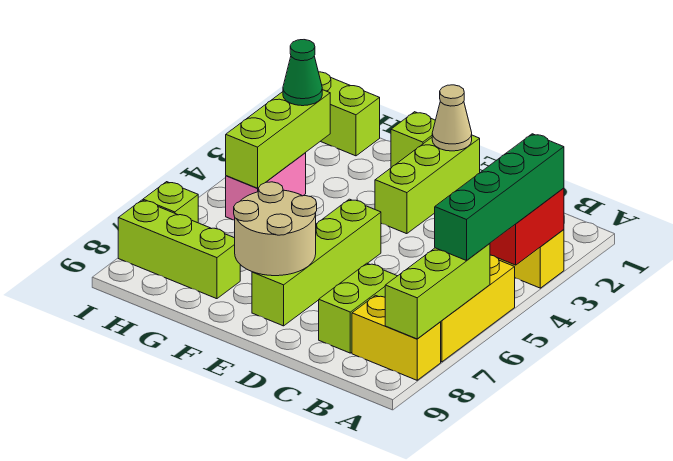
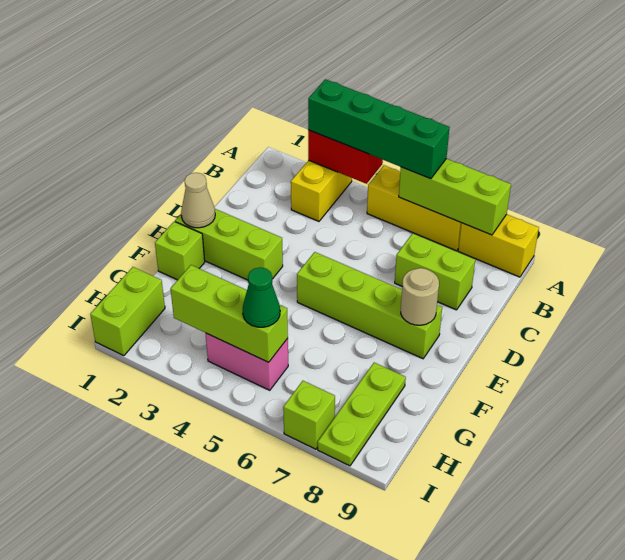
yellow 1x2 brick [352,295,441,380] -> yellow 1x2 brick turned to [458,214,539,277]
tan 2x2 round brick [234,182,317,276] -> tan 1x1 round brick [401,268,439,325]
lime 1x3 brick [118,200,240,299] -> lime 1x3 plate [318,363,406,466]
green 1x1 cone [283,40,322,106] -> green 1x1 cone moved to [243,267,280,327]

